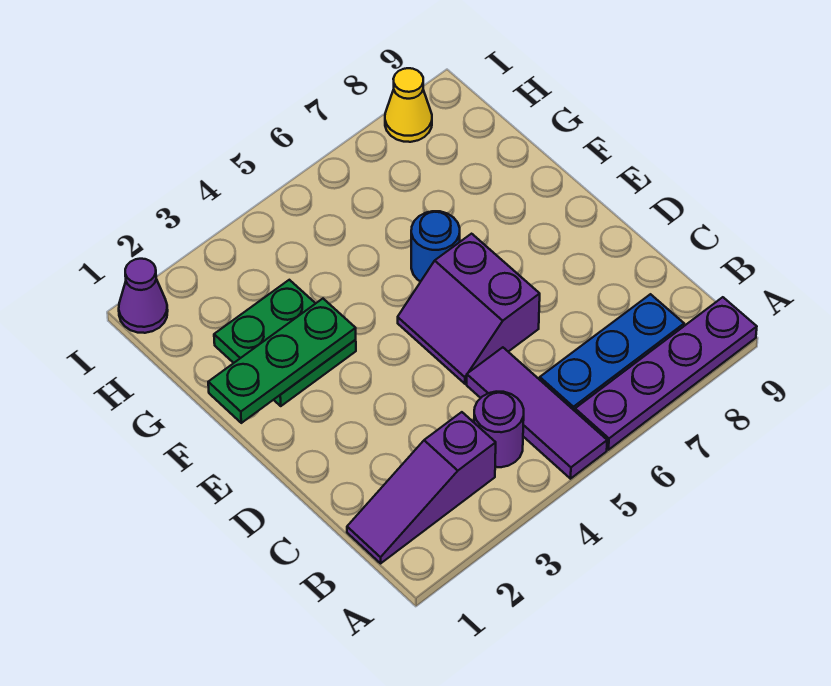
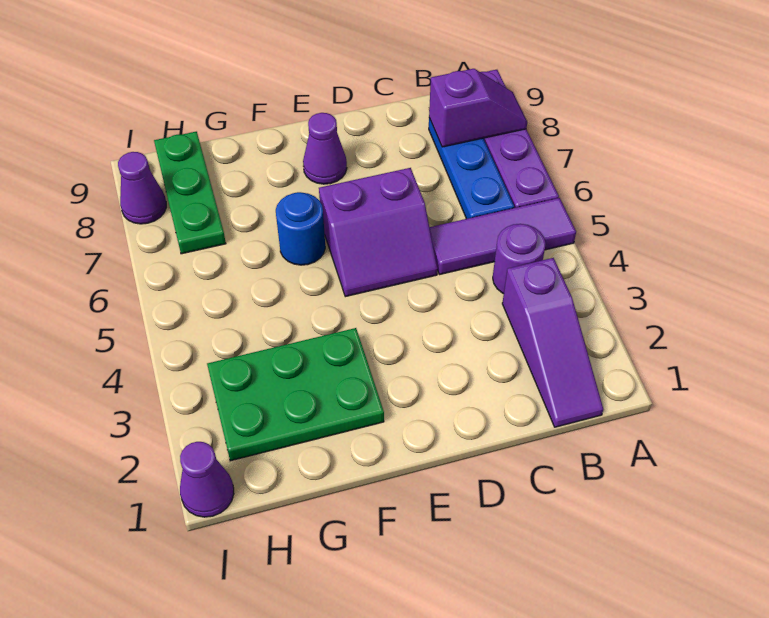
none -> purple 1x2 slope [429,69,527,147]
none -> purple 1x1 cone [303,113,347,184]
green 1x3 plate [208,299,356,423] -> green 1x3 plate moved to [154,132,226,254]
green 2x2 plate [214,280,356,406] -> green 2x3 plate [207,328,384,461]
yellow 1x1 cone [385,68,432,142] -> purple 1x1 cone [118,152,166,224]

